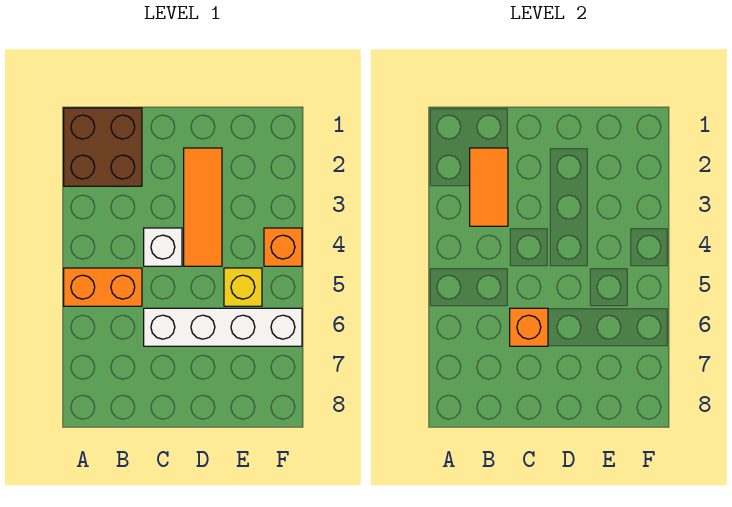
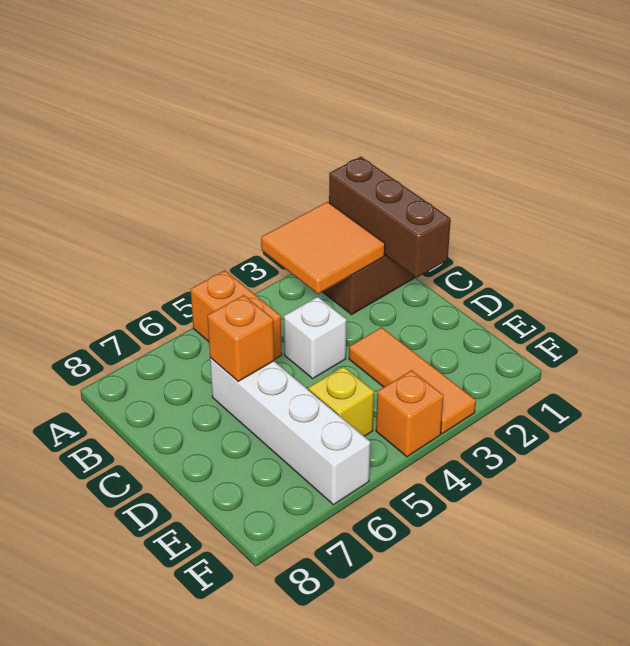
none -> brown 1x3 brick [329,157,451,278]
orange 1x2 tile [470,148,508,226] -> orange 2x2 tile [261,202,385,294]
orange 1x3 tile [184,148,222,266] -> orange 1x3 tile turned to [349,327,476,434]

